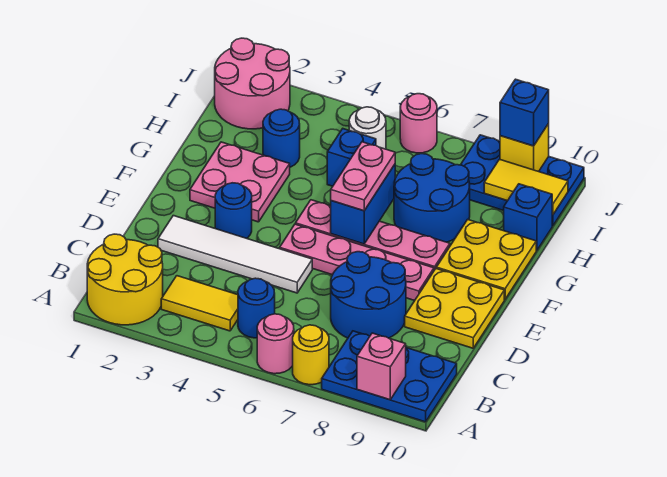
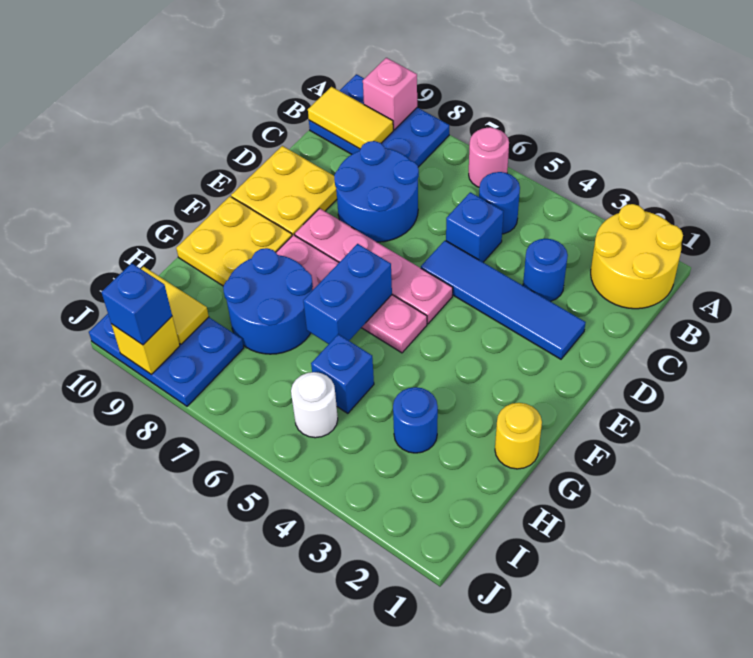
yellow 1x1 round brick [293,325,329,385] -> yellow 1x1 round brick moved to [495,403,542,469]
yellow 1x2 tile [161,276,238,331] -> yellow 1x2 tile moved to [308,87,393,149]
white 1x4 tile [158,216,312,293] -> blue 1x4 tile [421,241,586,359]
blue 1x1 round brick [215,183,252,238] -> blue 1x1 round brick moved to [523,239,568,301]
pink 2x2 plate [190,142,290,222] -> none
pink 1x2 plate [331,142,395,211] -> none
blue 1x1 brick [504,184,552,250] -> blue 1x1 brick moved to [446,192,504,262]
pink 2x2 round brick [215,38,290,129] -> none
pink 1x1 round brick [400,94,437,153] -> none

